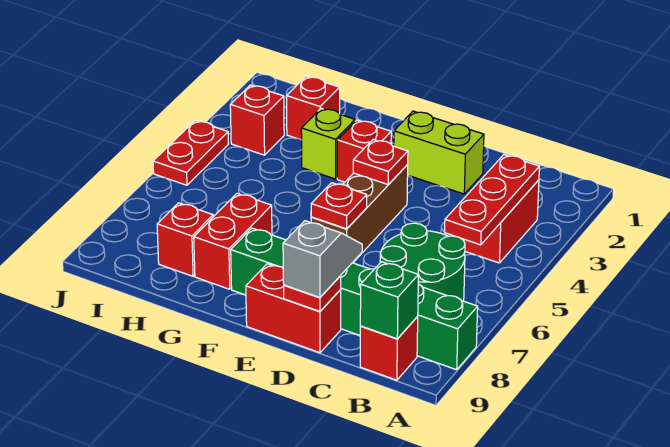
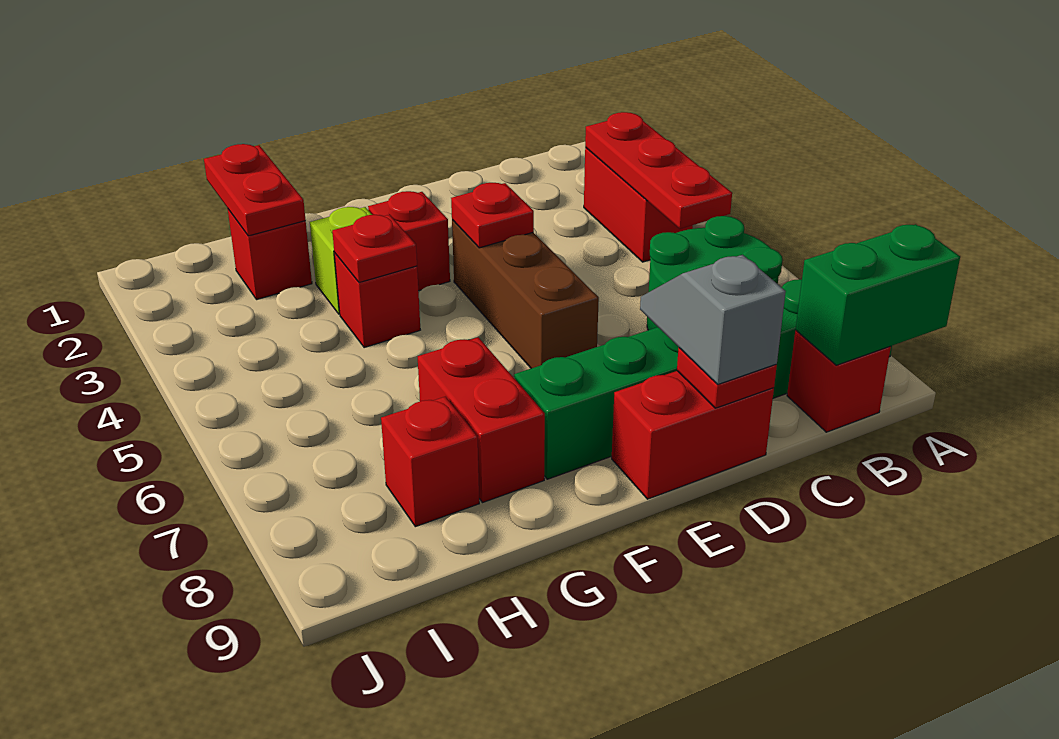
green 1x1 brick [360,262,418,339] -> green 1x2 brick [796,224,960,365]
lime 1x2 brick [394,111,484,194] -> none
red 1x1 plate [311,183,367,229] -> red 1x1 plate moved to [332,215,417,283]
red 1x1 brick [230,85,284,155] -> red 1x1 brick moved to [334,252,420,348]
red 1x2 plate [153,121,228,185] -> red 1x2 plate moved to [204,144,306,236]

